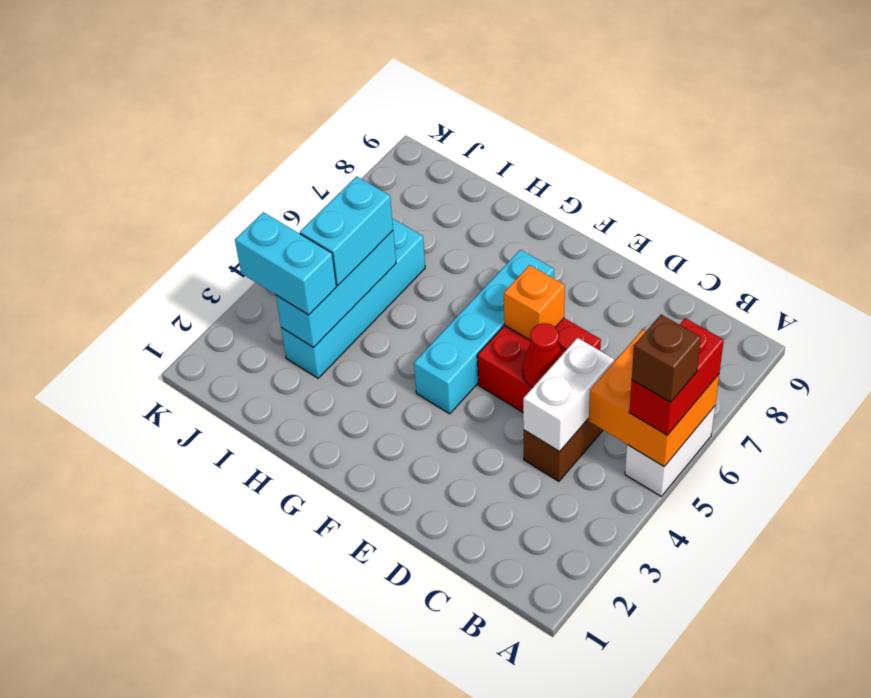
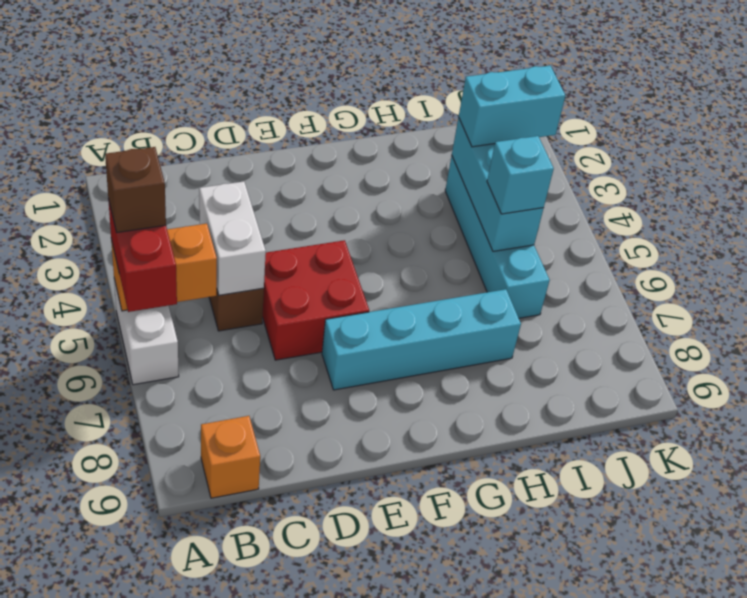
orange 2x2 brick [588,330,719,466] -> orange 1x2 brick [111,224,217,311]
red 1x1 cone [522,323,562,387] -> none
orange 1x1 brick [504,265,565,340] -> orange 1x1 brick moved to [201,416,260,498]
cyan 1x4 brick [414,250,554,414] -> cyan 1x4 brick turned to [322,289,521,390]
cyan 1x2 brick [300,176,393,285] -> cyan 1x1 brick [487,136,554,214]

